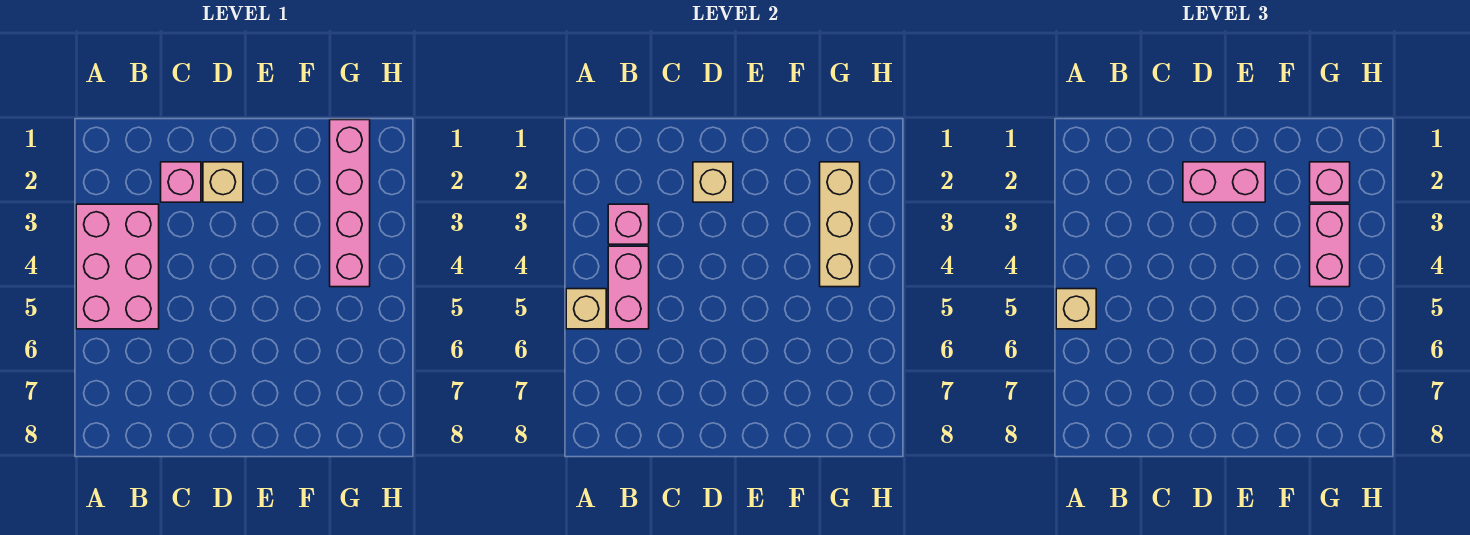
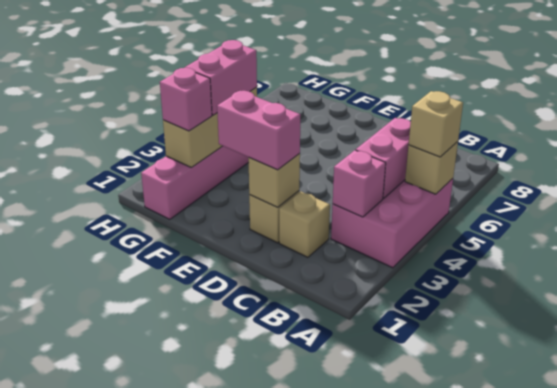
pink 1x1 brick [161,162,201,202] -> tan 1x1 brick [279,192,330,257]

